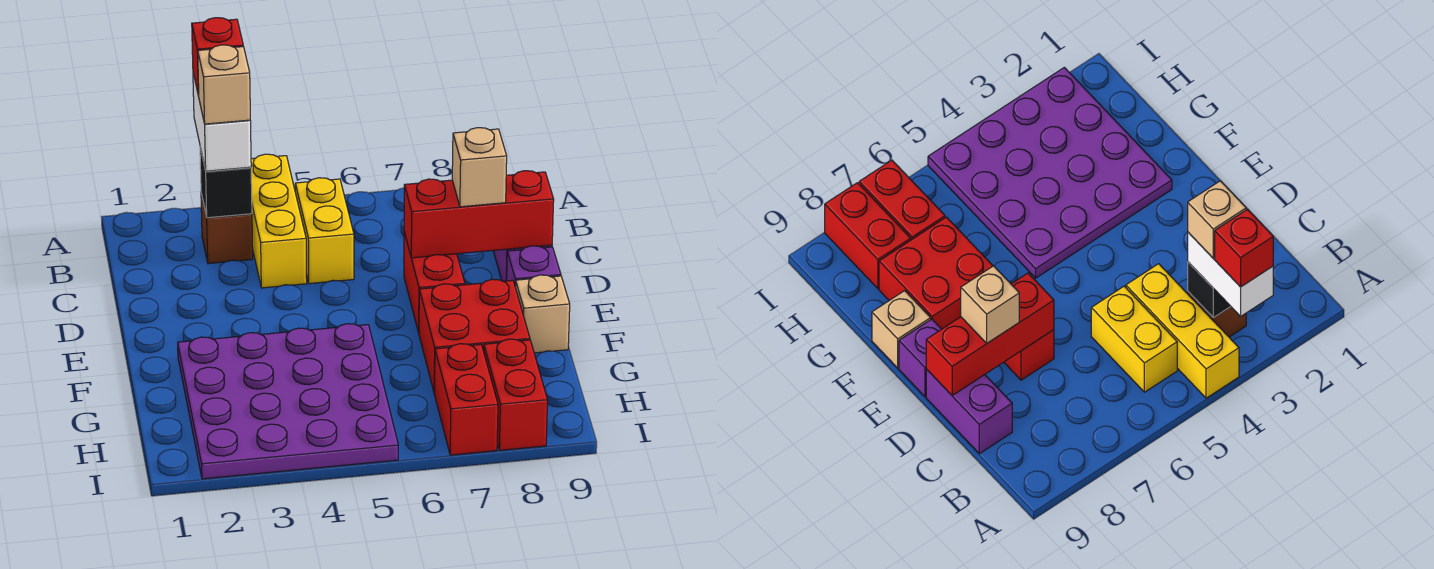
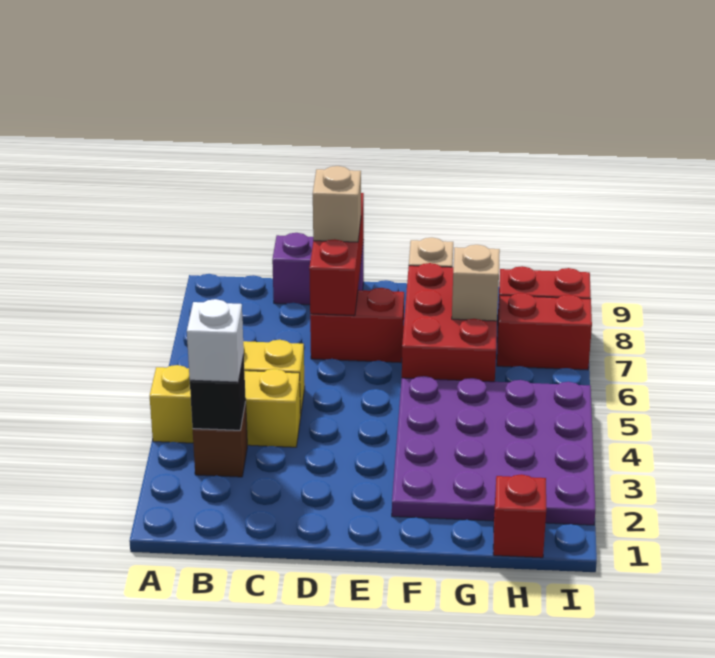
white 1x2 brick [193,73,251,171] -> white 1x1 brick [187,299,244,382]
red 1x1 brick [192,18,243,96] -> red 1x1 brick moved to [493,474,546,558]
tan 1x1 brick [198,45,250,124] -> tan 1x1 brick moved to [452,245,500,321]
purple 1x1 brick [507,246,561,287] -> none
red 2x2 brick [419,279,530,393] -> red 2x3 brick [402,263,497,382]

